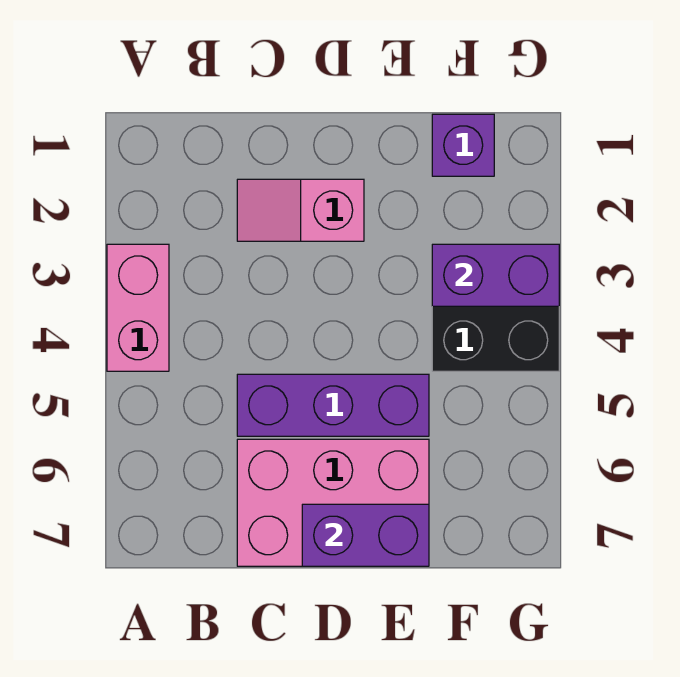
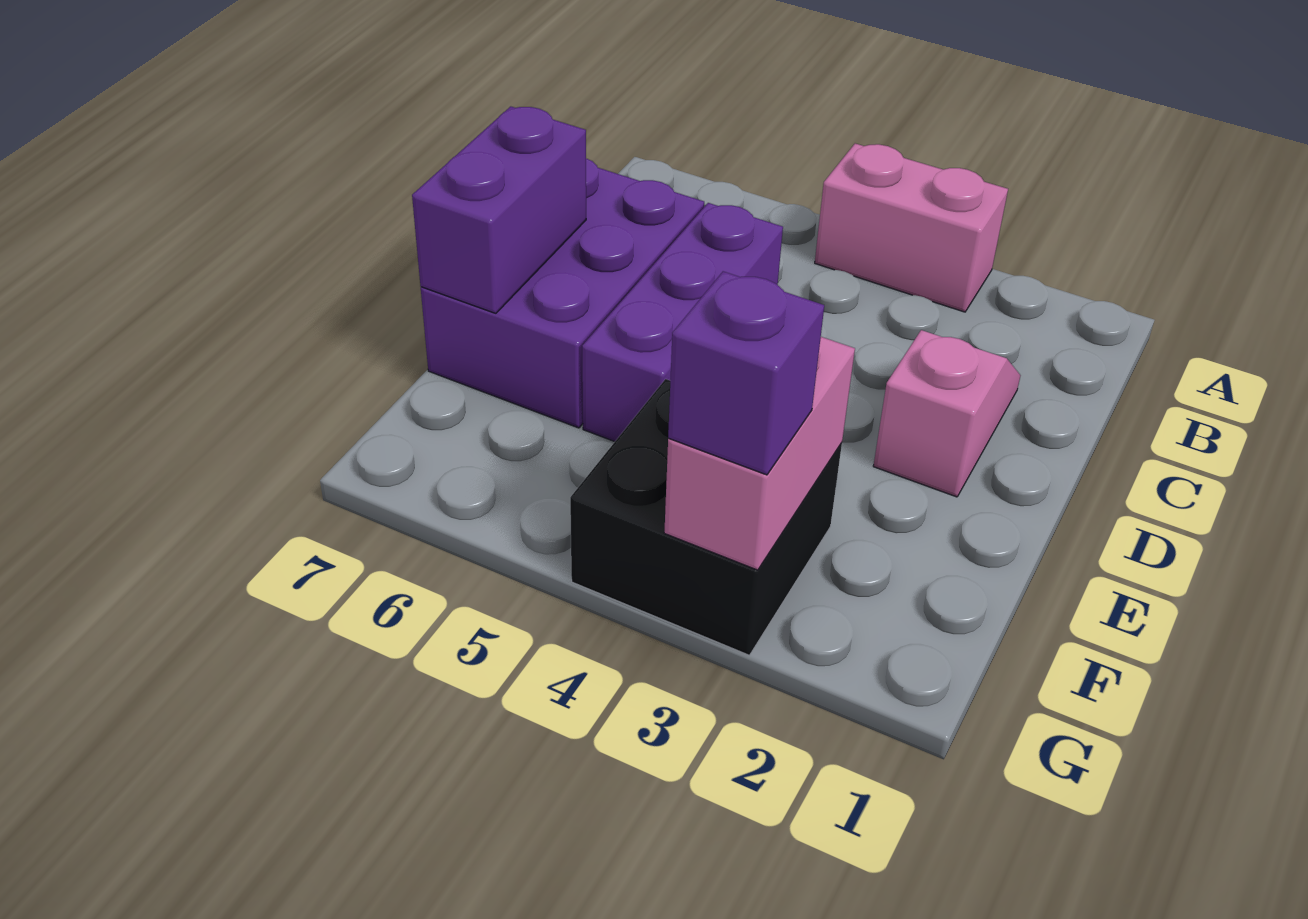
pink 2x3 brick [237,439,429,566] -> purple 2x3 brick [421,159,704,428]
purple 1x1 brick [432,114,494,176] -> purple 1x1 brick moved to [668,271,824,475]
purple 1x2 brick [432,244,559,306] -> pink 1x2 brick [664,337,855,570]

